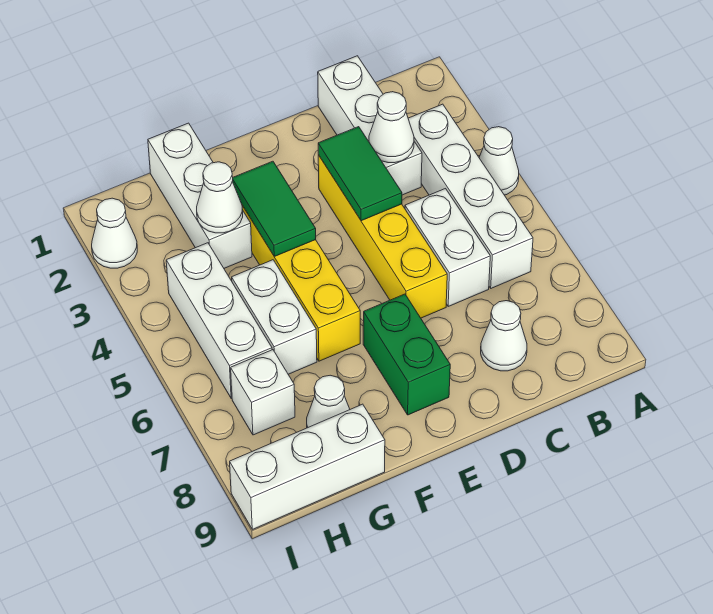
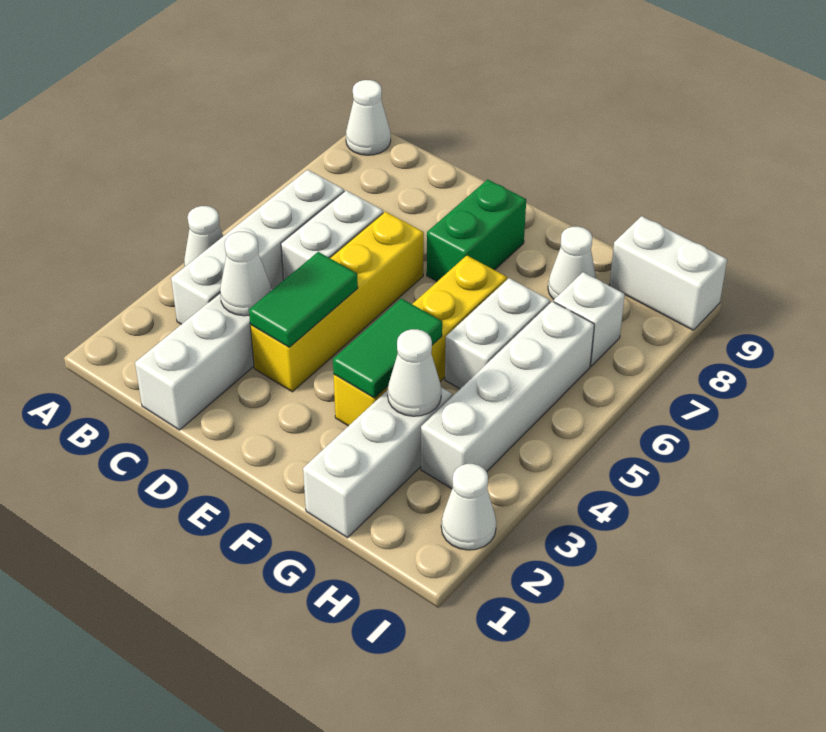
white 1x1 cone [481,301,527,371] -> white 1x1 cone moved to [346,80,391,155]
white 1x3 brick [230,404,385,529] -> white 1x2 brick [609,216,727,330]
white 1x3 brick [166,243,272,398] -> white 1x4 brick [421,301,594,489]

